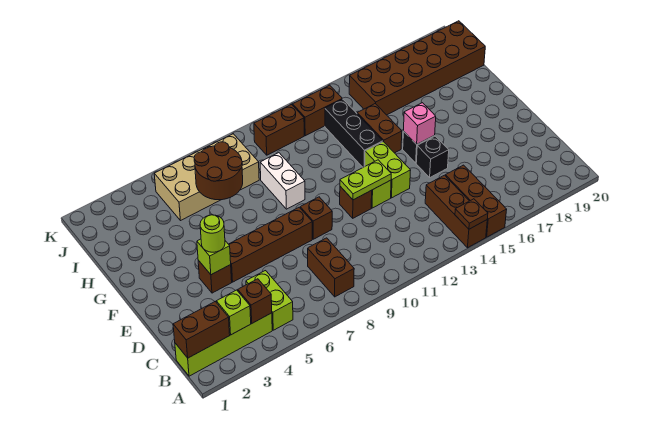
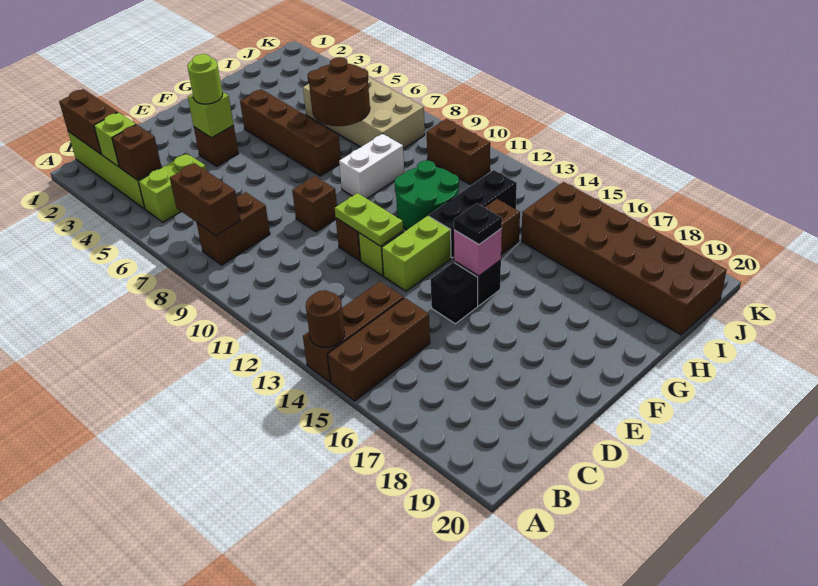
brown 1x1 plate [455,199,488,229] -> brown 1x1 round brick [306,290,345,347]
brown 1x4 brick [229,207,312,282] -> brown 1x4 brick moved to [240,89,341,176]
none -> black 1x1 plate [454,203,502,245]
none -> green 2x2 round brick [395,160,459,230]
brown 1x2 brick [293,85,342,136] -> brown 1x2 brick moved to [170,163,240,236]

